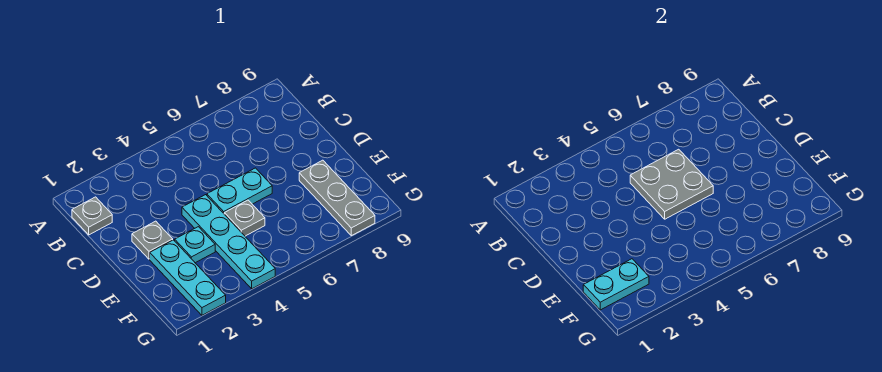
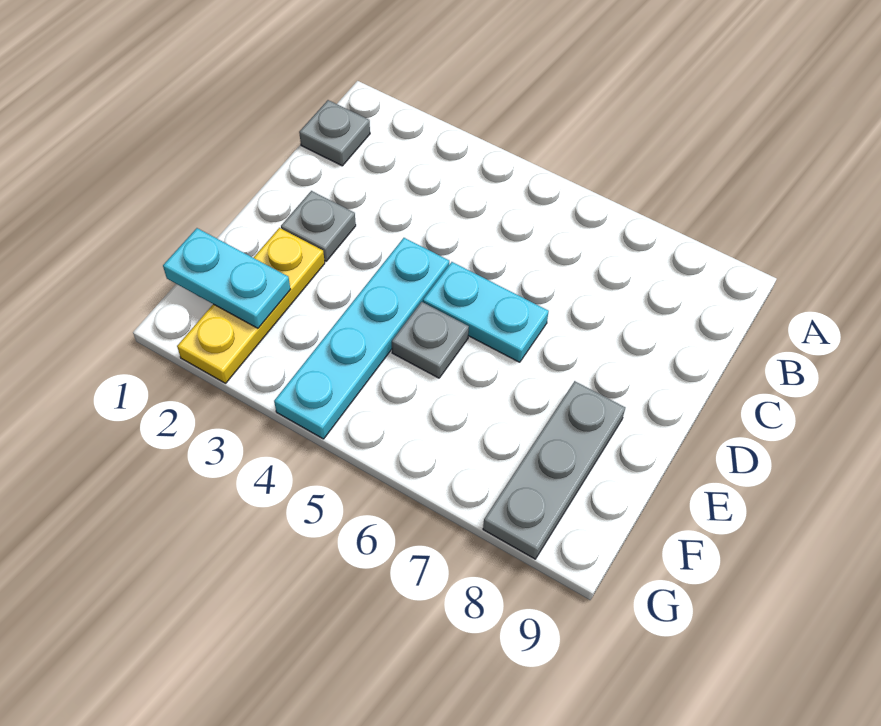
grey 2x2 plate [630,149,713,219] -> none
cyan 1x3 plate [150,240,226,315] -> yellow 1x3 plate [177,228,325,383]
cyan 1x1 plate [175,227,215,263] -> none

